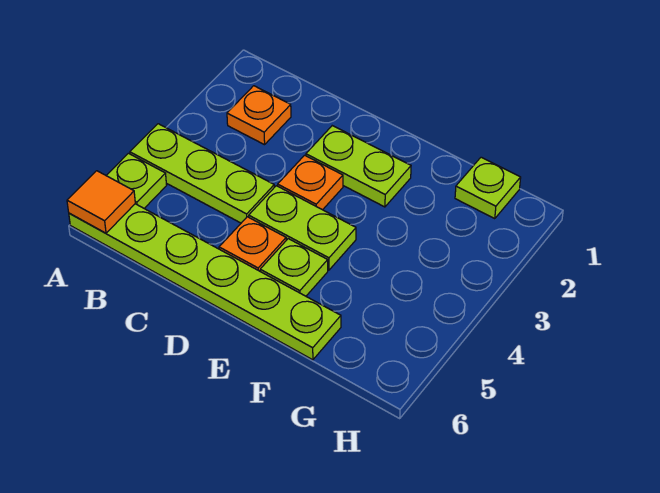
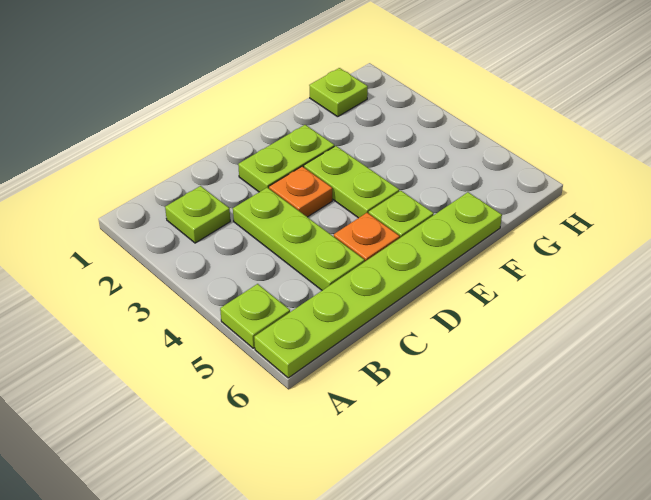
lime 1x3 plate [130,124,274,223] -> lime 1x3 plate turned to [233,187,364,290]
orange 1x1 tile [67,171,135,233] -> none
orange 1x1 plate [227,86,291,145] -> lime 1x1 plate [165,186,230,243]
lime 1x2 plate [249,186,356,270] -> lime 1x2 plate turned to [304,146,399,218]

